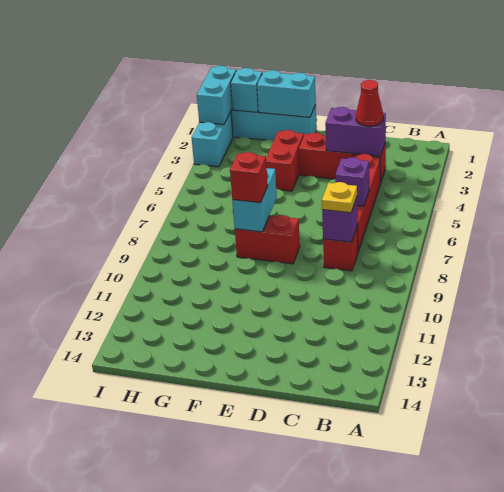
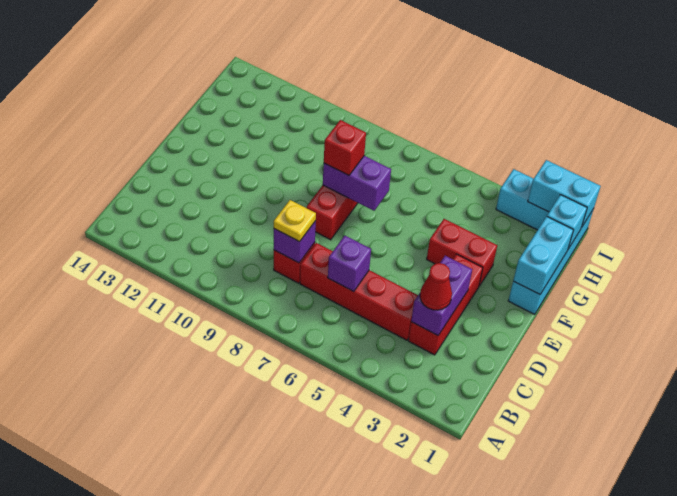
cyan 1x2 brick [232,168,277,232] -> purple 1x2 brick [323,156,391,211]

